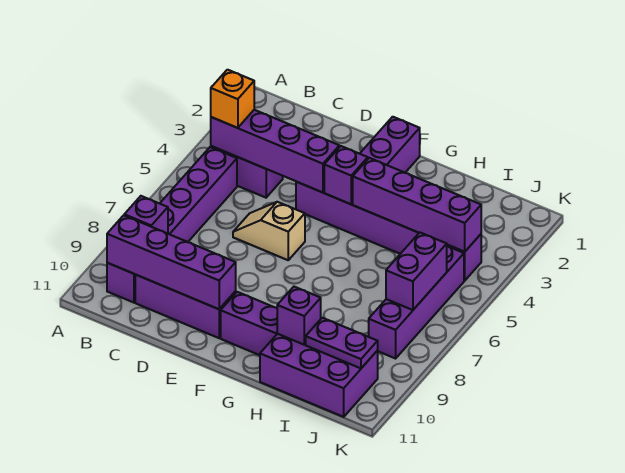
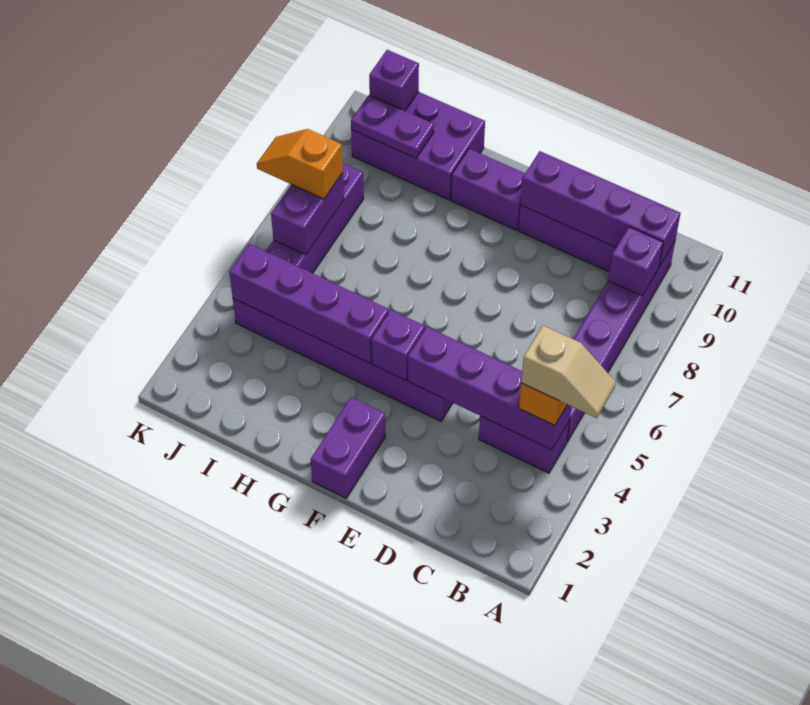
tan 1x2 slope [233,202,305,260] -> tan 1x2 slope moved to [521,326,616,418]
purple 1x1 brick [277,287,321,345] -> purple 1x1 brick moved to [369,50,419,111]
none -> orange 1x2 slope [257,129,343,199]

